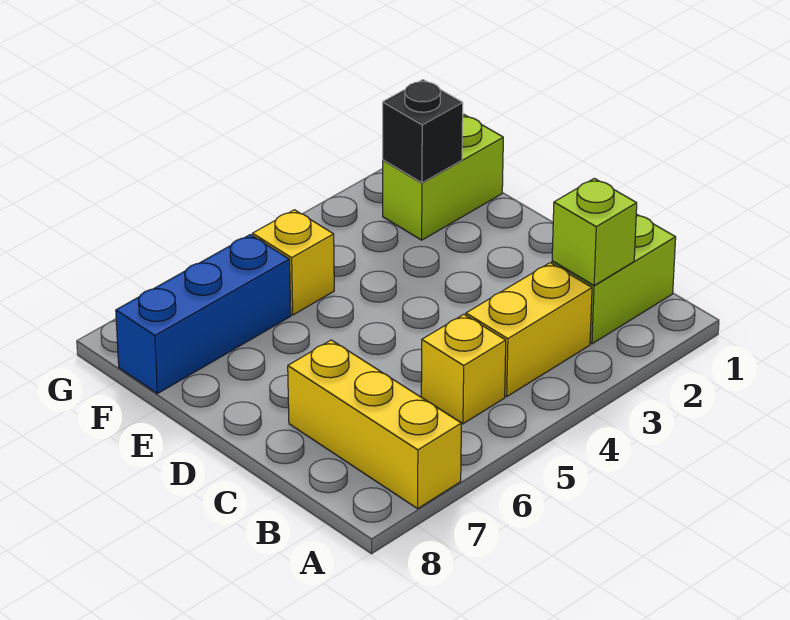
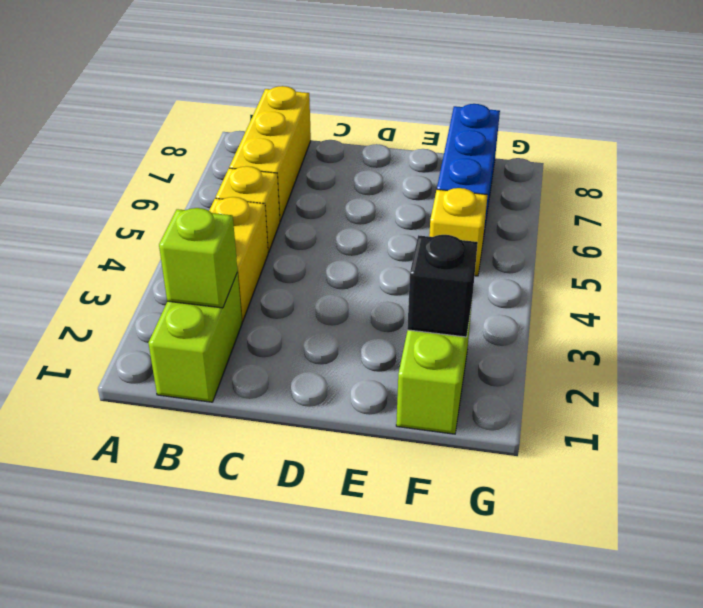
yellow 1x3 brick [288,340,461,509] -> yellow 1x3 brick turned to [229,86,311,221]

